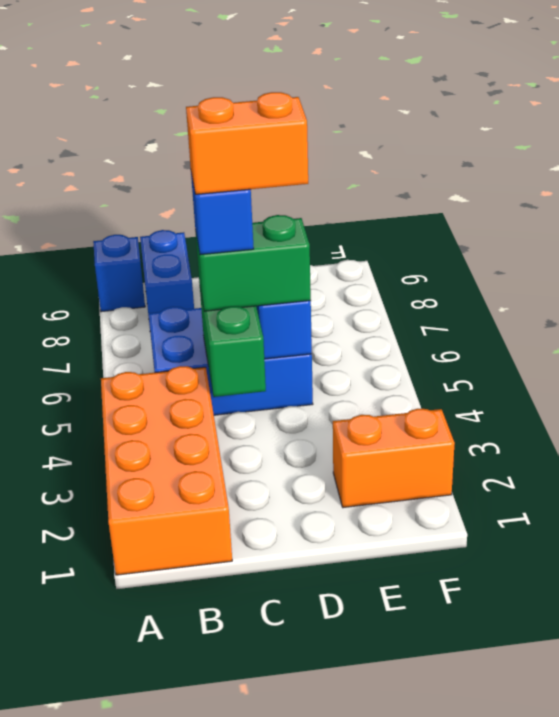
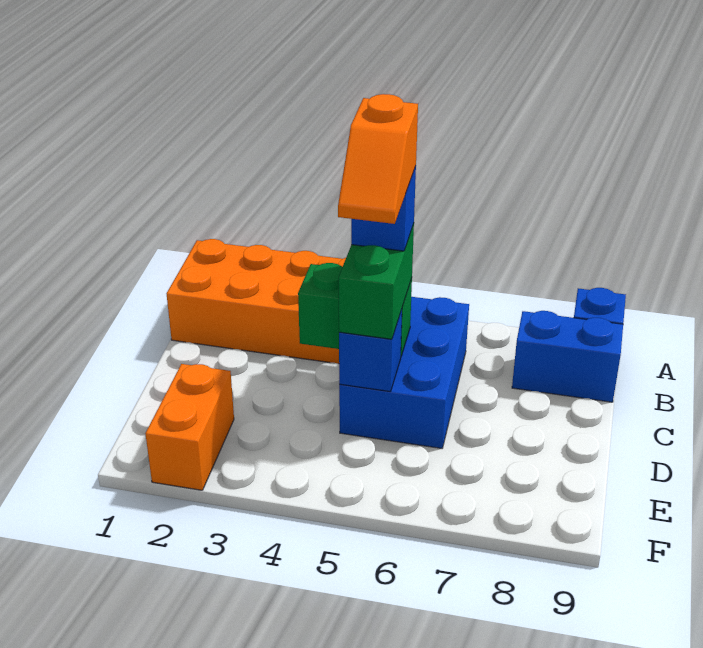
orange 1x2 brick [186,92,308,194] -> orange 1x2 slope [338,94,418,224]

